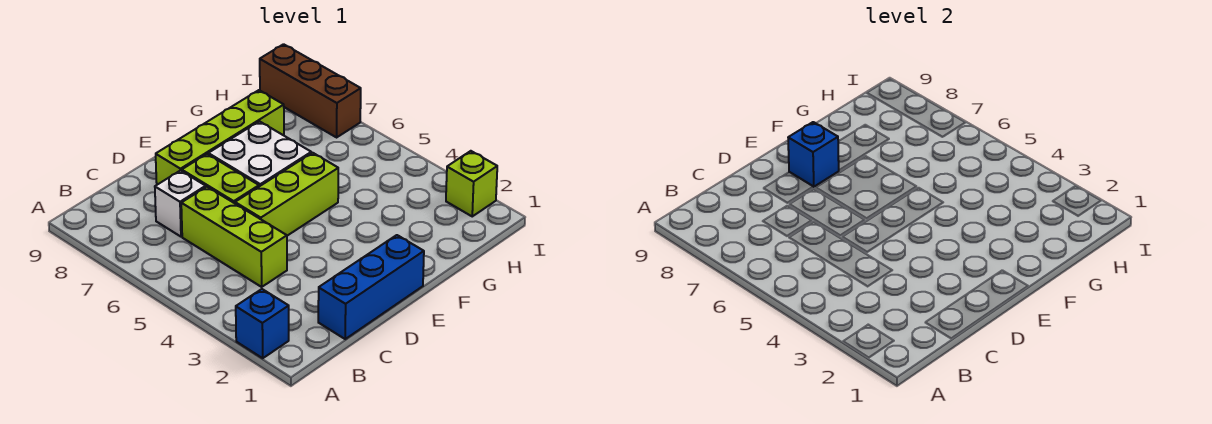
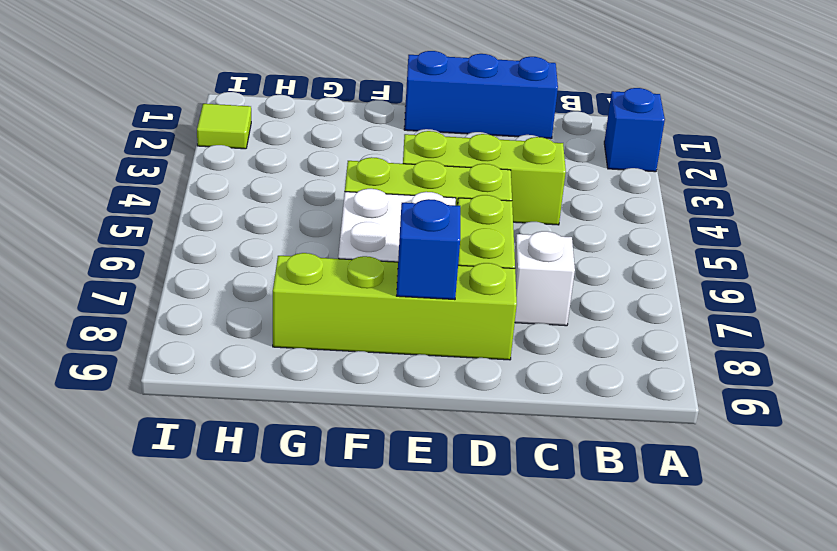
lime 1x3 brick [181,187,287,287] -> lime 1x3 brick turned to [403,131,566,225]
lime 1x1 brick [446,151,497,216] -> lime 1x1 tile [197,104,251,149]
brown 1x3 brick [260,44,361,137] -> none

